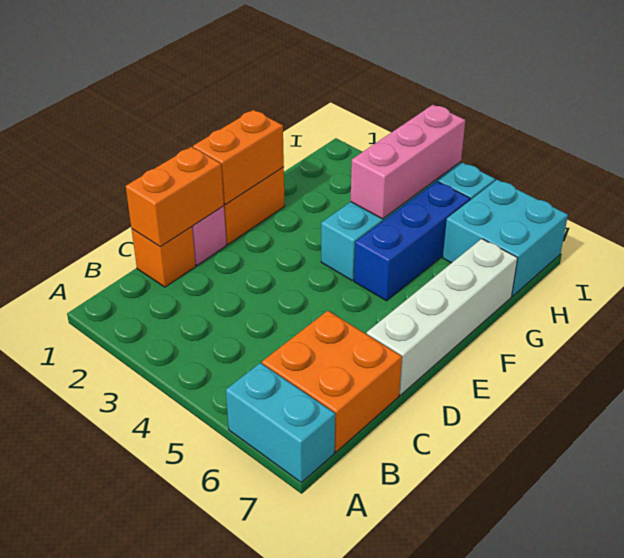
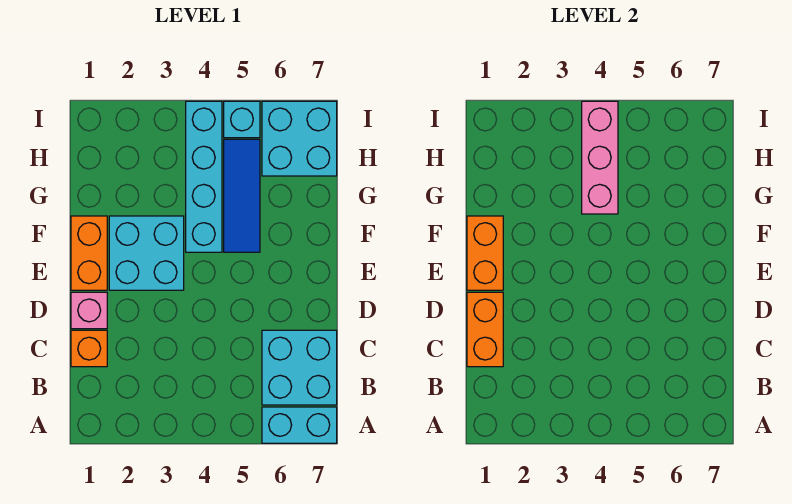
orange 2x2 brick [262,311,402,452] -> cyan 2x2 brick [262,330,337,405]
white 1x4 brick [367,239,518,395] -> none
none -> cyan 2x2 brick [109,216,184,290]
blue 1x3 brick [354,182,470,301] -> blue 1x3 tile [224,139,260,252]

